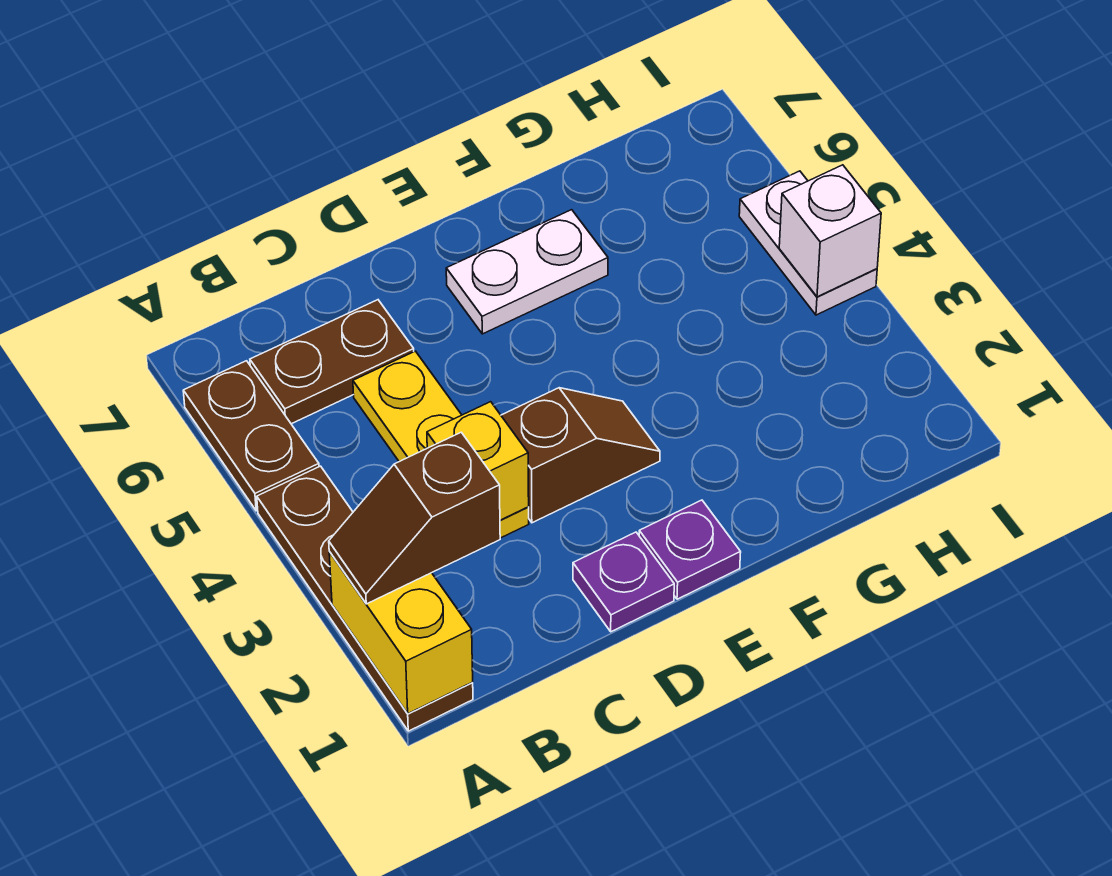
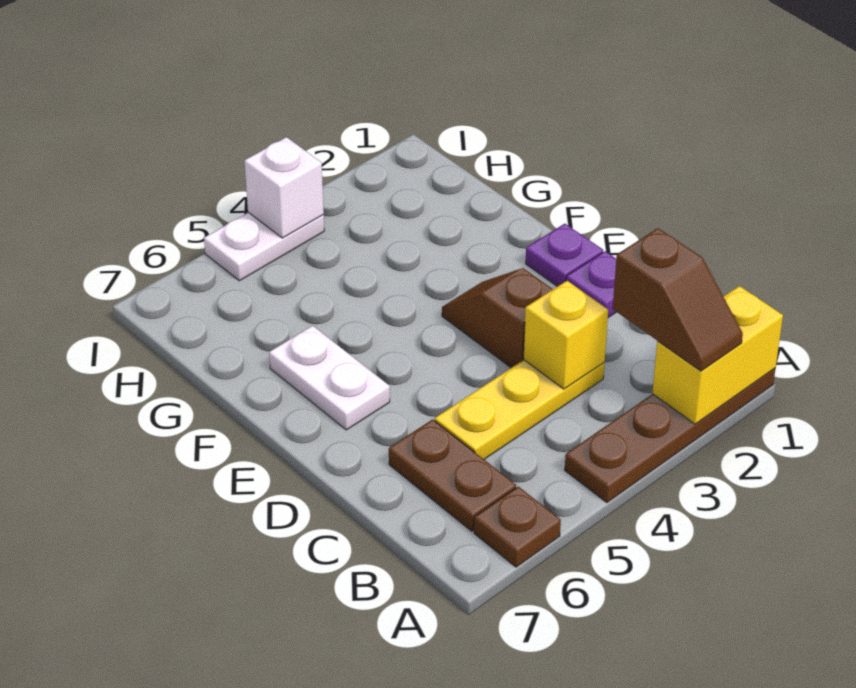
brown 1x2 plate [183,361,319,511] -> brown 1x1 plate [474,486,561,567]

